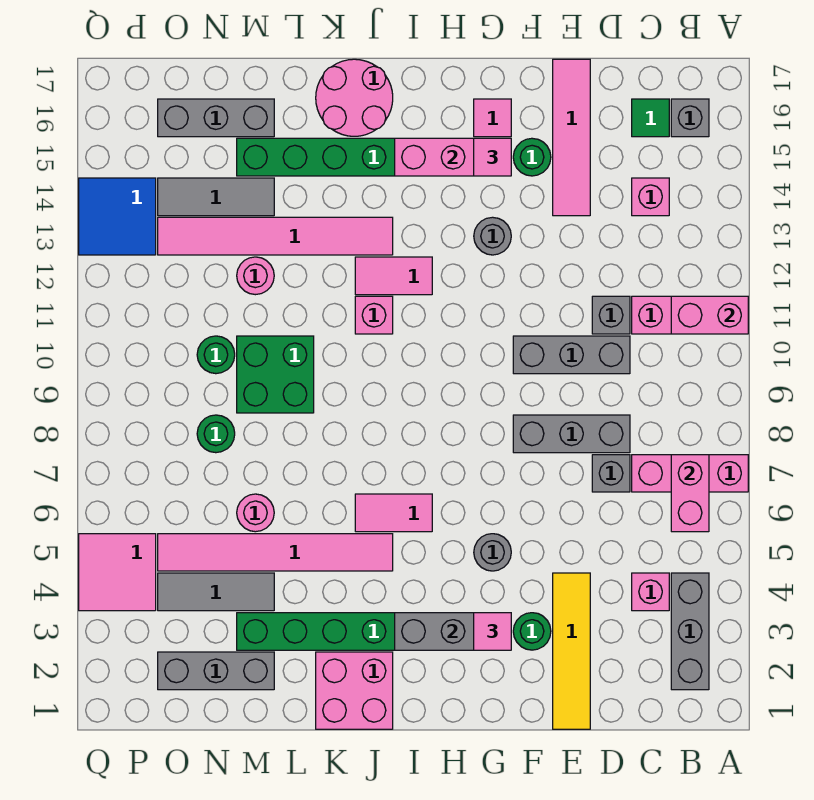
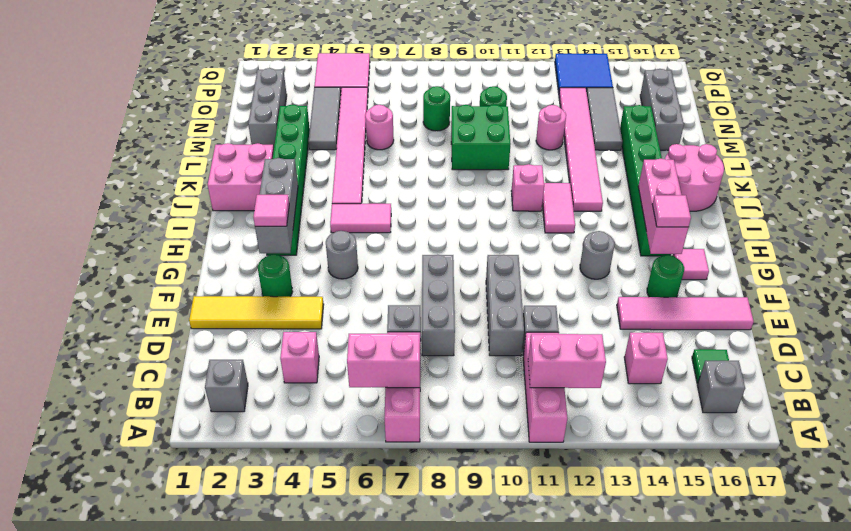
pink 1x2 brick [671,296,748,334] -> pink 1x2 brick turned to [528,334,606,388]
grey 1x3 brick [671,573,709,690] -> grey 1x1 brick [205,360,248,412]
pink 1x2 tile [355,494,432,532] -> pink 1x2 tile turned to [330,204,391,233]

